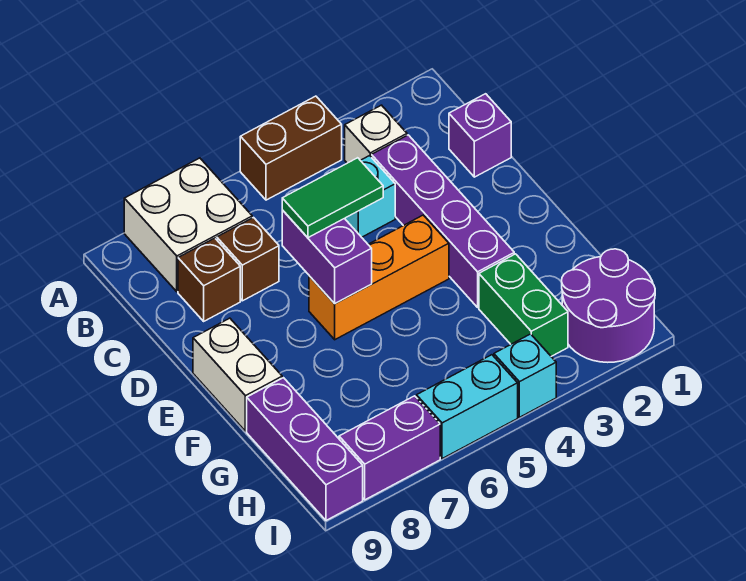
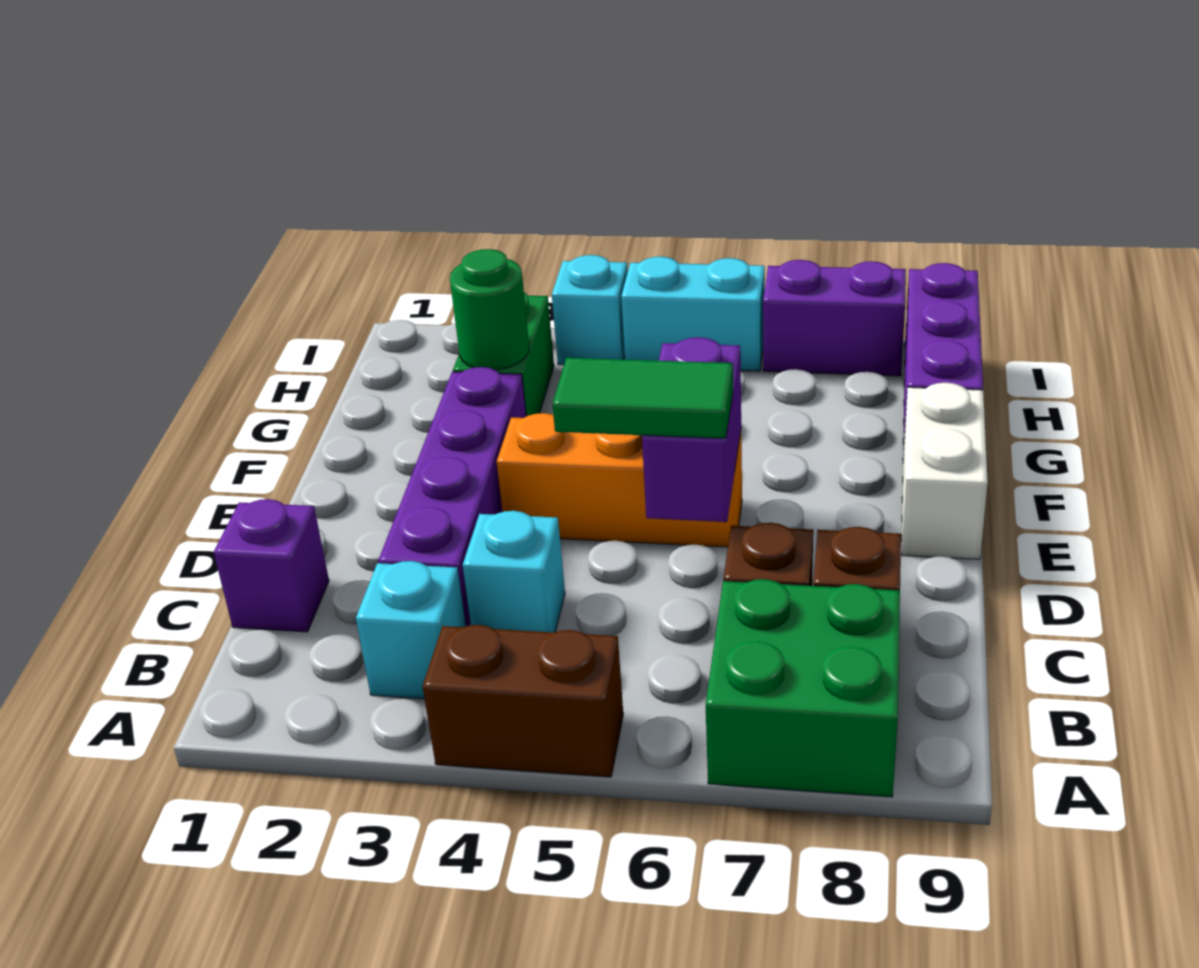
white 2x2 brick [124,158,252,292] -> green 2x2 brick [706,579,900,797]
white 1x1 brick [345,105,407,163] -> cyan 1x1 brick [356,561,466,699]
none -> green 1x1 round brick [450,249,529,370]
purple 2x2 round brick [562,249,655,362] -> none

